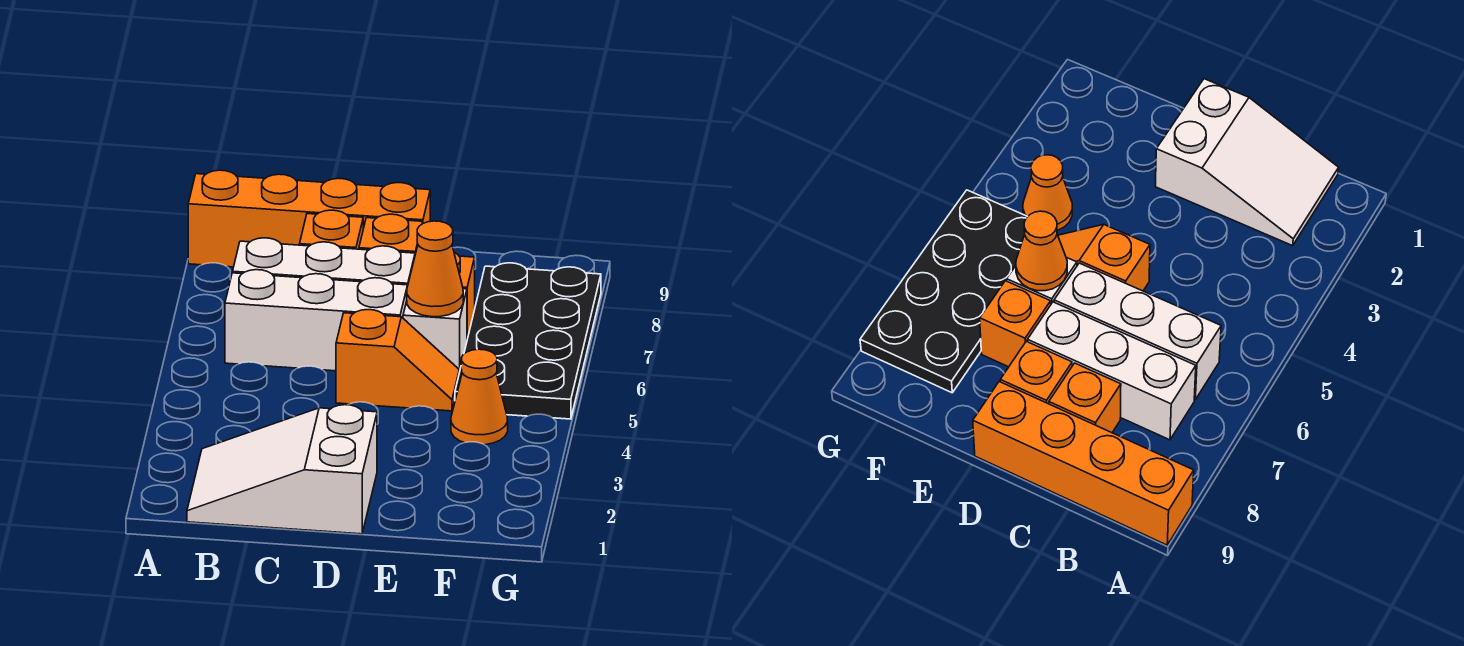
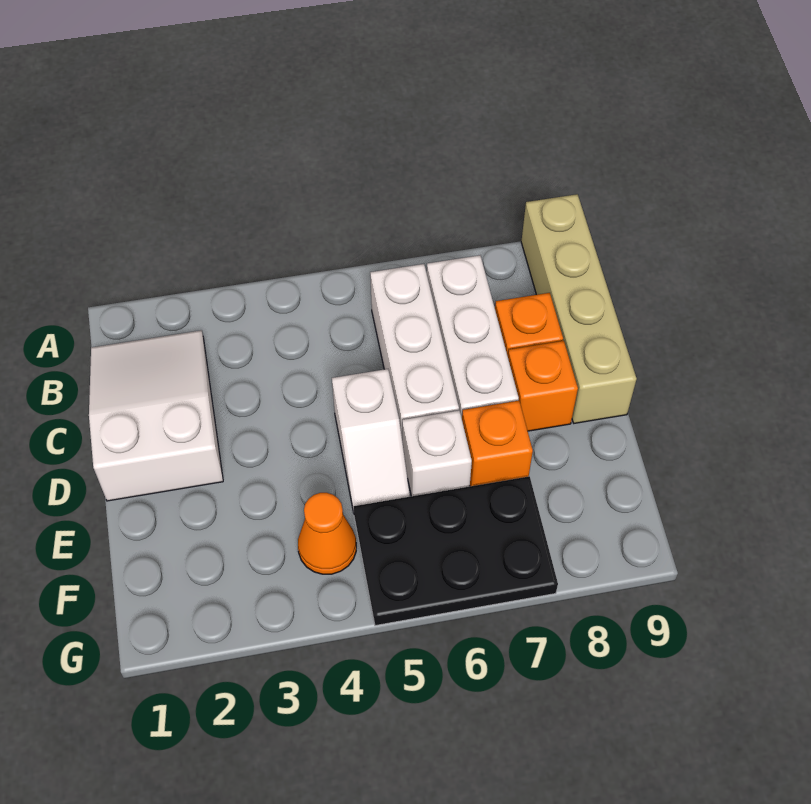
orange 1x4 brick [188,170,430,267] -> tan 1x4 brick [521,194,637,423]
orange 1x2 slope [336,310,459,411] -> white 1x2 slope [332,369,410,513]
orange 1x1 cone [407,221,463,317] -> none
black 2x4 plate [455,263,601,419] -> black 2x3 plate [353,476,558,626]

